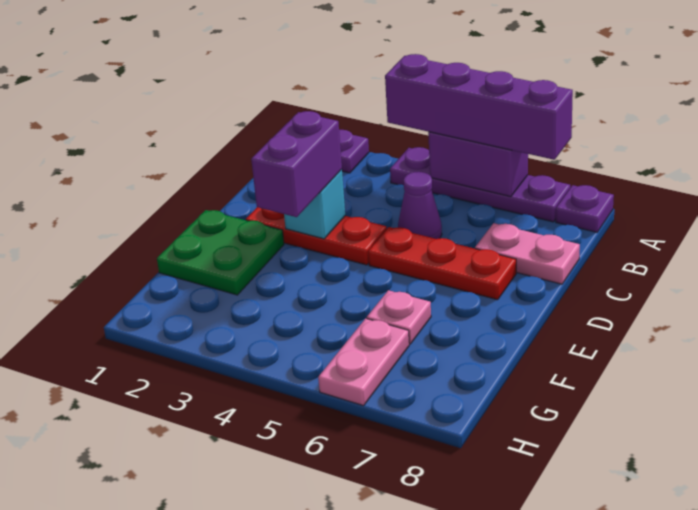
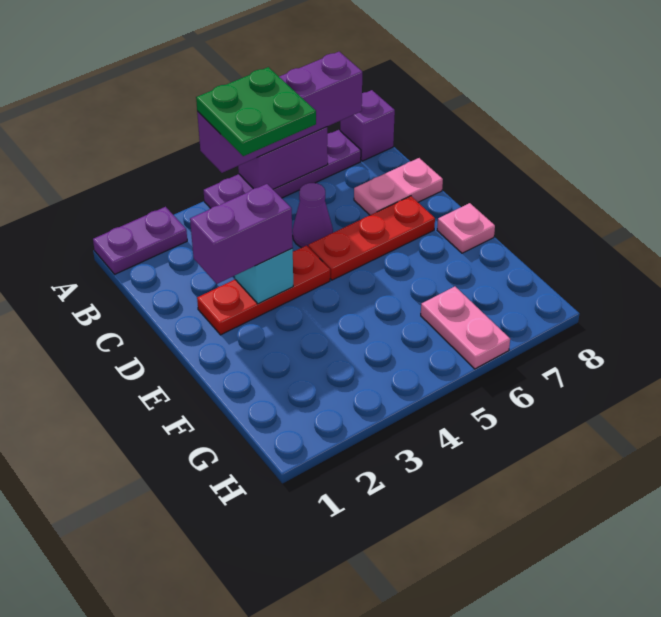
purple 1x1 plate [556,185,614,232] -> purple 1x1 brick [340,90,395,161]
purple 1x2 brick [251,111,342,217] -> purple 1x2 brick turned to [190,184,293,284]
green 2x2 plate [157,210,284,295] -> green 2x2 plate moved to [196,67,316,156]
pink 1x1 plate [367,290,431,344] -> pink 1x1 plate moved to [437,203,495,253]

